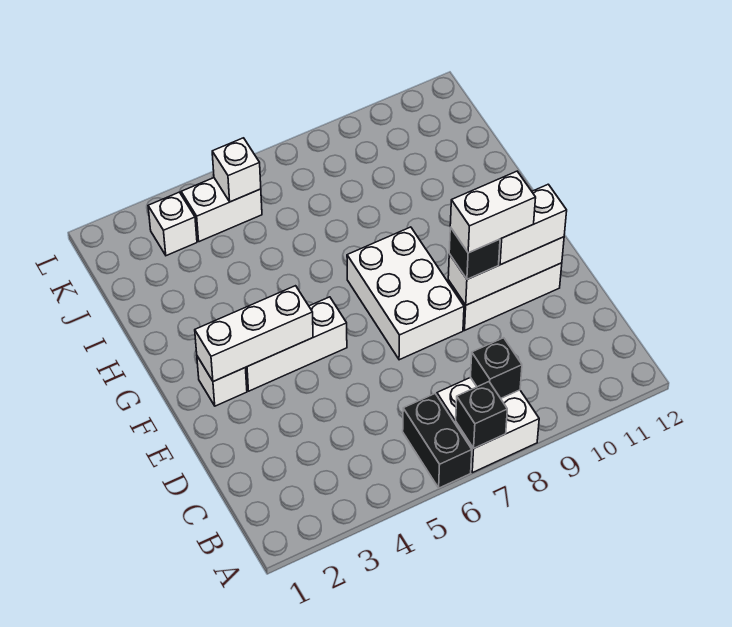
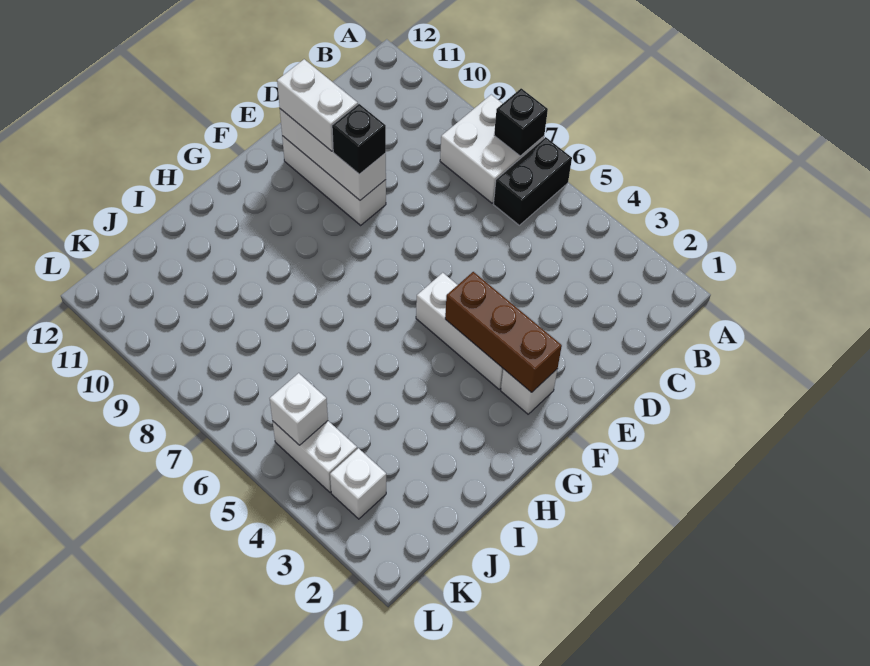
black 1x1 brick [471,338,522,398] -> none
white 2x3 brick [347,227,464,360] -> none
white 1x2 brick [450,171,536,253] -> none
white 1x3 brick [195,286,313,381] -> brown 1x3 brick [445,272,562,392]

